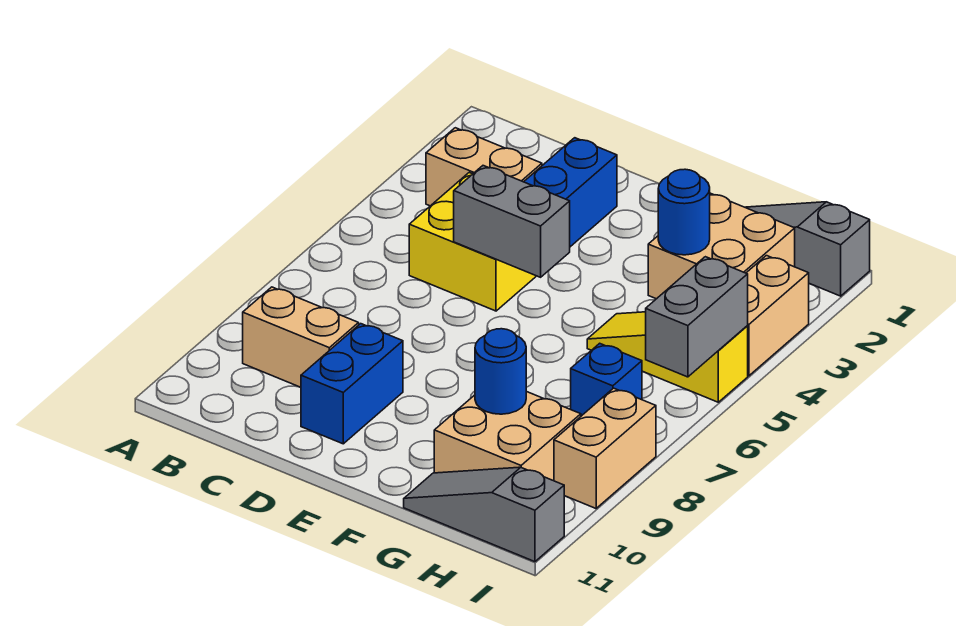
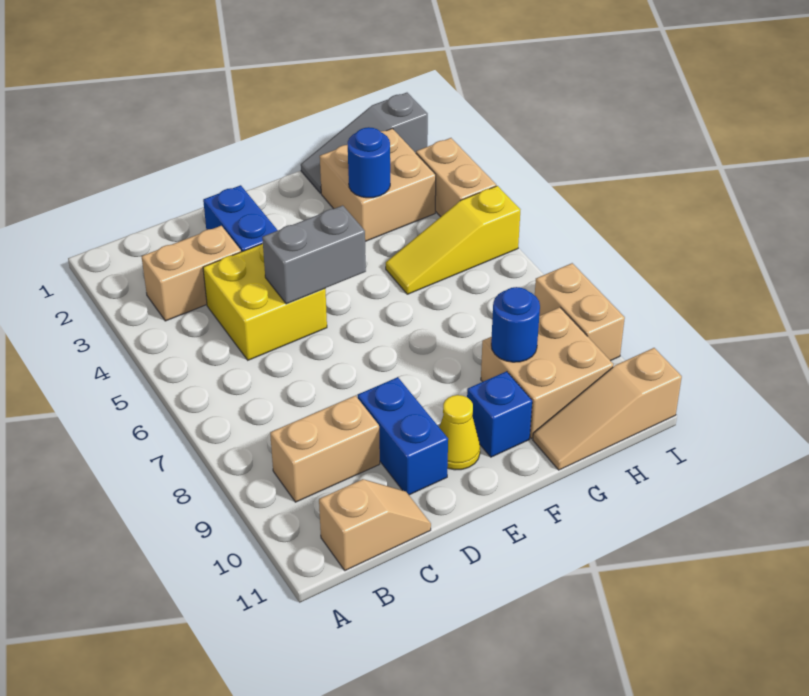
none -> tan 1x2 slope [319,479,431,571]
none -> yellow 1x1 cone [439,395,480,470]
grey 1x3 slope [404,467,564,562] -> tan 1x3 slope [533,348,682,470]
blue 1x1 brick [571,343,642,416] -> blue 1x1 brick moved to [467,371,532,457]
grey 1x2 brick [646,257,748,377] -> none

